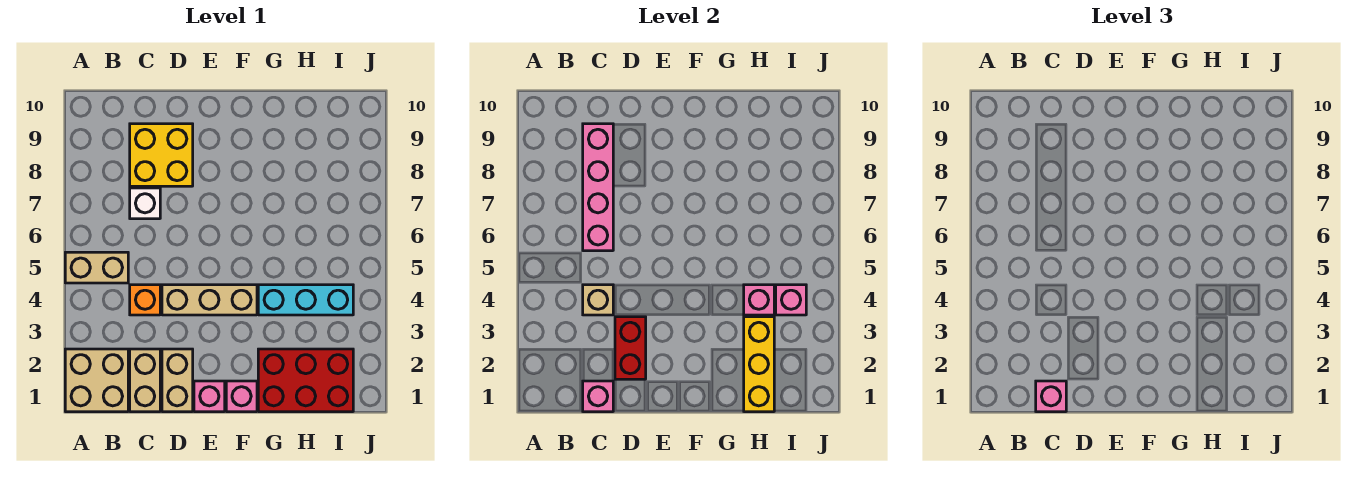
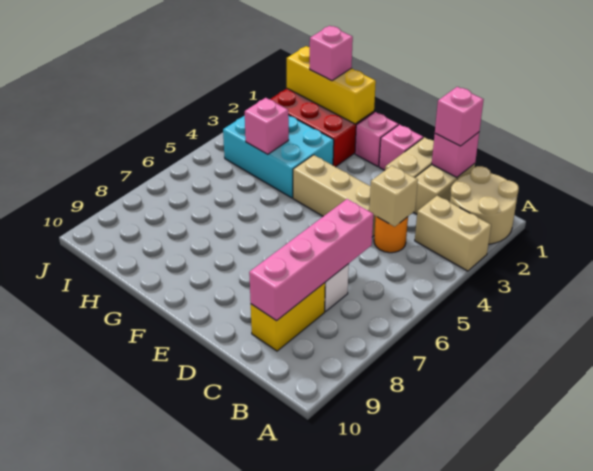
tan 2x2 brick [65,349,128,412] -> tan 2x2 round brick [450,166,519,244]
tan 1x2 brick [65,252,128,283] -> tan 1x2 brick moved to [415,196,491,271]
orange 1x1 brick [130,285,160,315] -> orange 1x1 round brick [374,216,408,253]
yellow 2x2 brick [130,124,193,186] -> yellow 1x2 brick [251,283,325,351]
red 1x2 brick [615,317,646,379] -> none
cyan 1x3 brick [258,285,353,315] -> cyan 2x3 brick [223,115,334,198]
yellow 1x3 brick [744,317,774,412] -> yellow 1x3 brick turned to [287,46,376,124]
pink 1x1 brick [776,285,806,315] -> pink 1x1 brick moved to [310,26,353,81]

